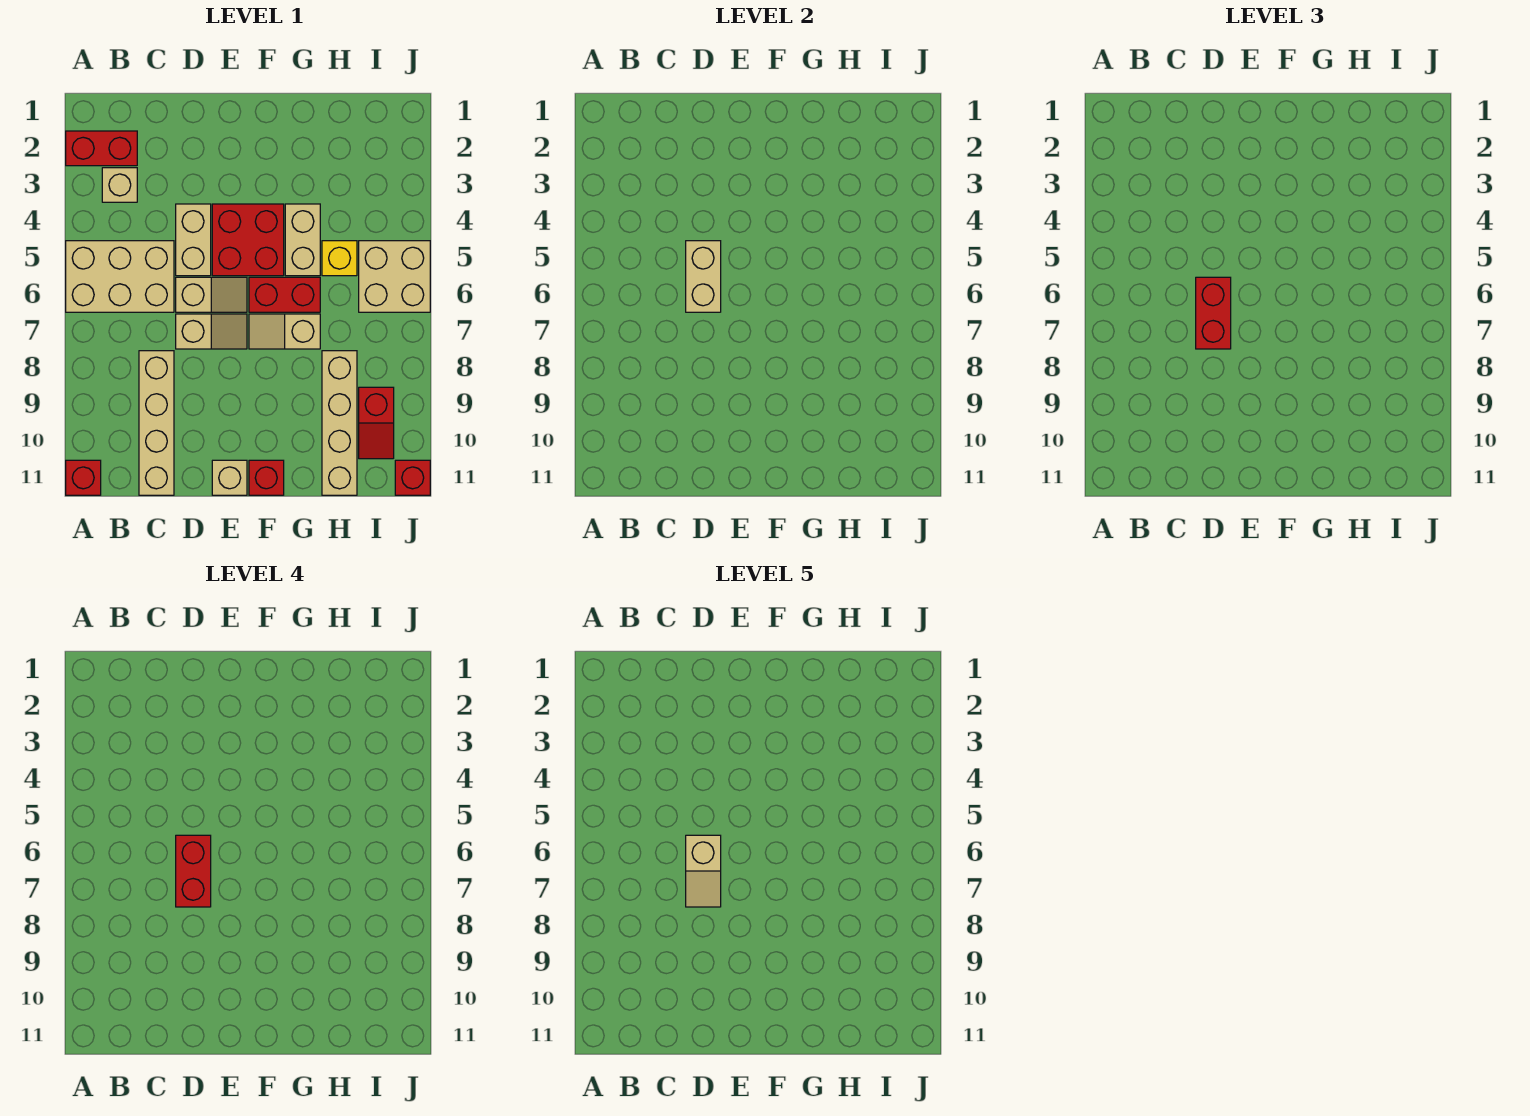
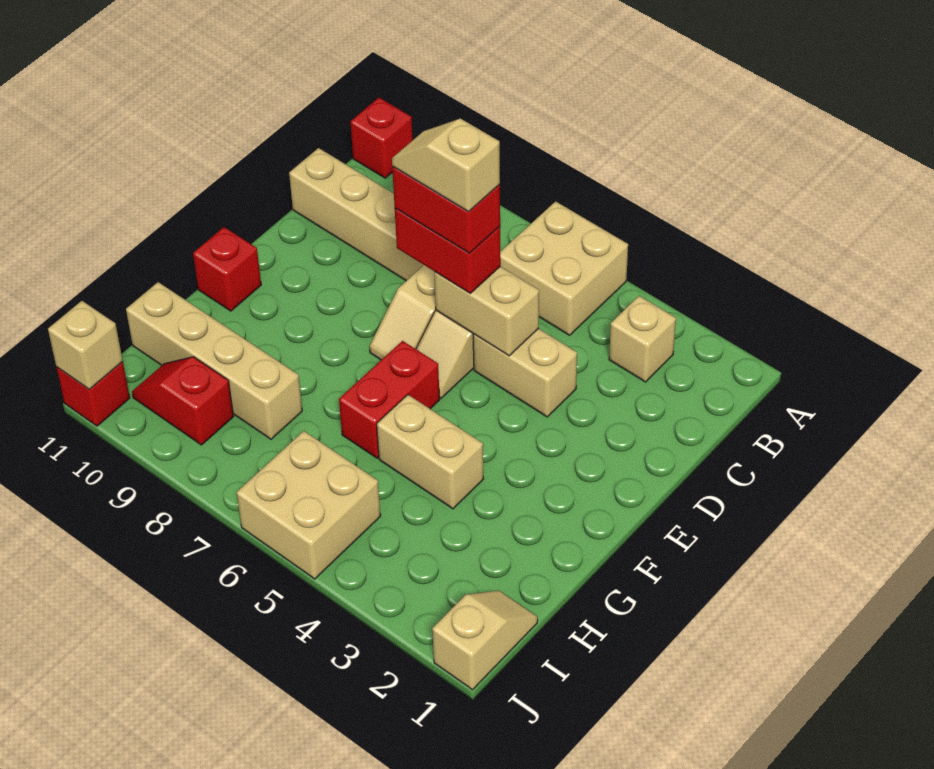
red 1x2 brick [66,131,137,166] -> none
tan 2x3 brick [66,241,174,312] -> tan 2x2 brick [500,201,628,335]
red 2x2 brick [212,204,284,276] -> none
tan 1x1 brick [212,460,247,495] -> tan 1x1 brick moved to [48,301,123,390]
tan 1x2 slope [249,314,320,349] -> tan 1x2 slope moved to [432,591,538,690]
yellow 1x1 brick [322,241,357,276] -> none

